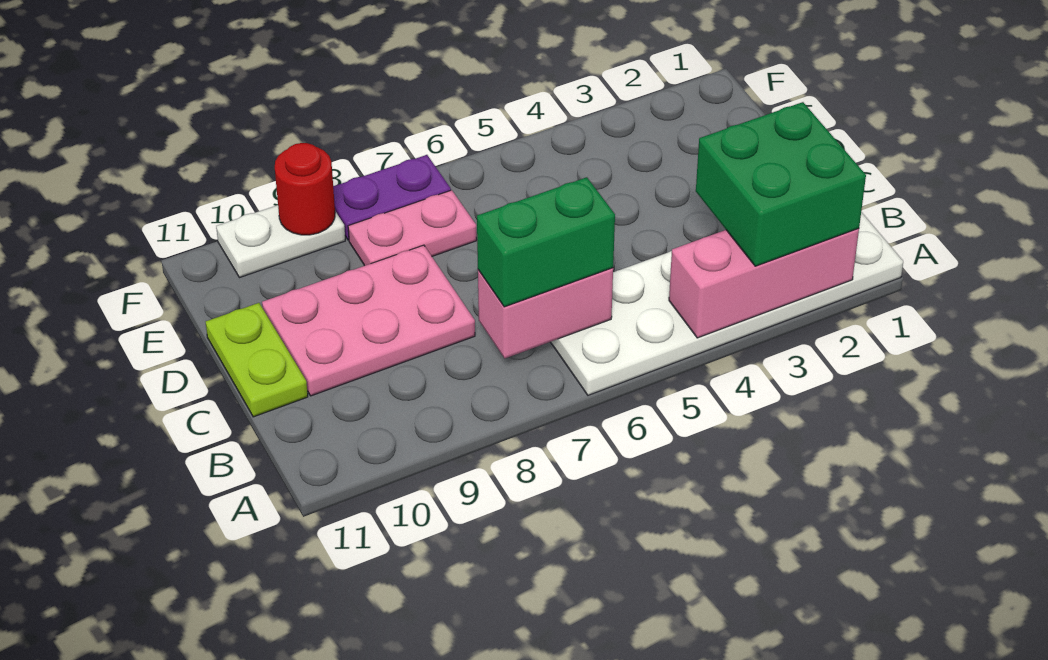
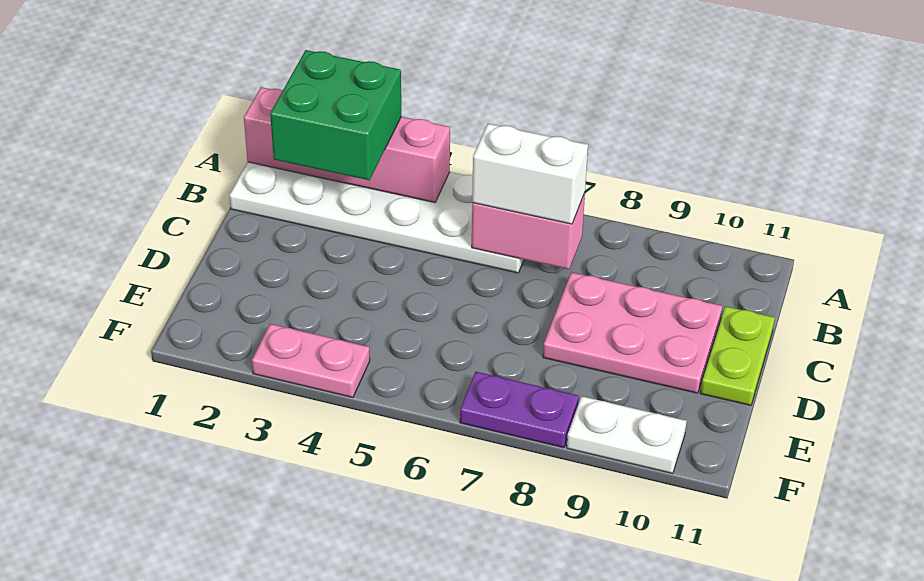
pink 1x3 brick [669,228,859,338] -> pink 1x4 brick [244,87,450,203]
green 1x2 brick [477,177,615,307] -> white 1x2 brick [472,124,588,224]
pink 1x2 plate [348,190,477,266] -> pink 1x2 plate moved to [252,324,370,397]
red 1x1 round brick [275,143,335,235] -> none

